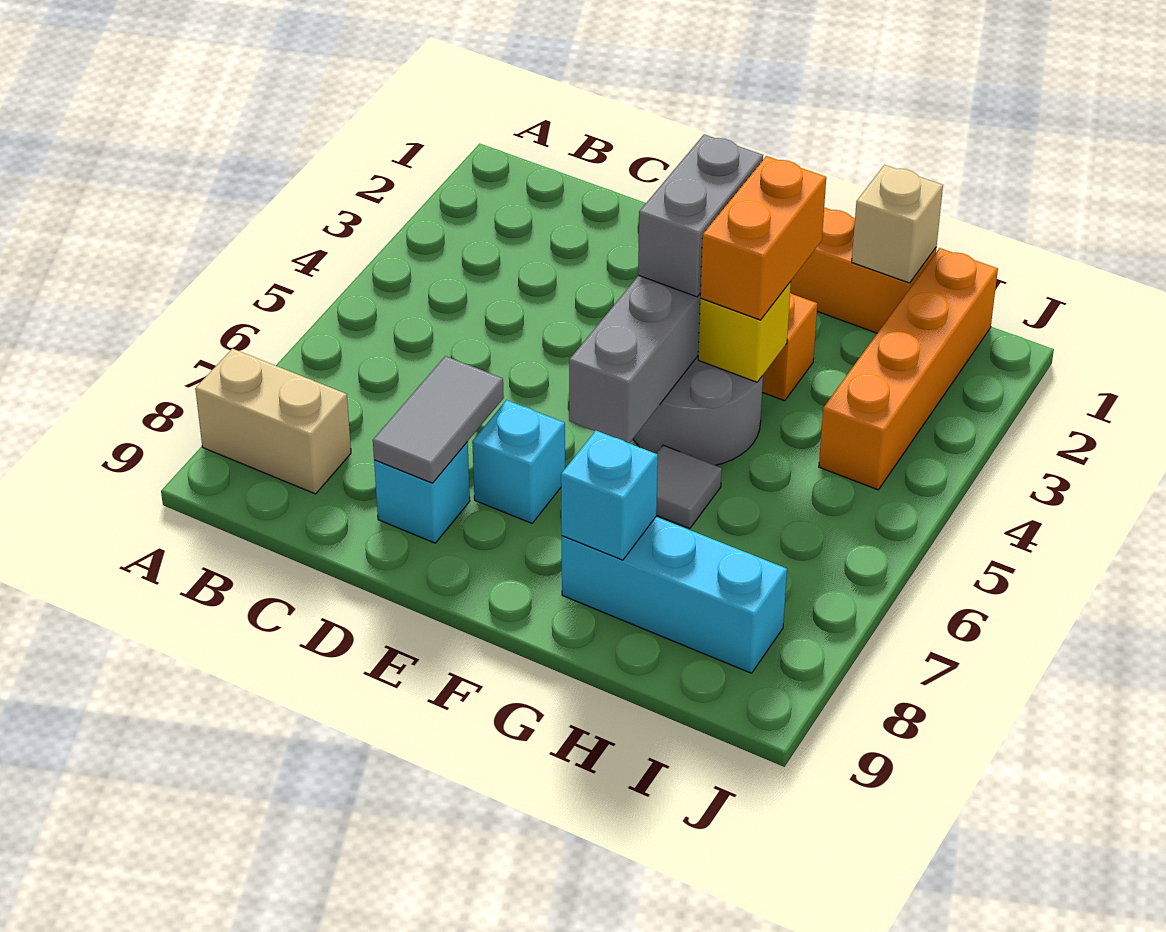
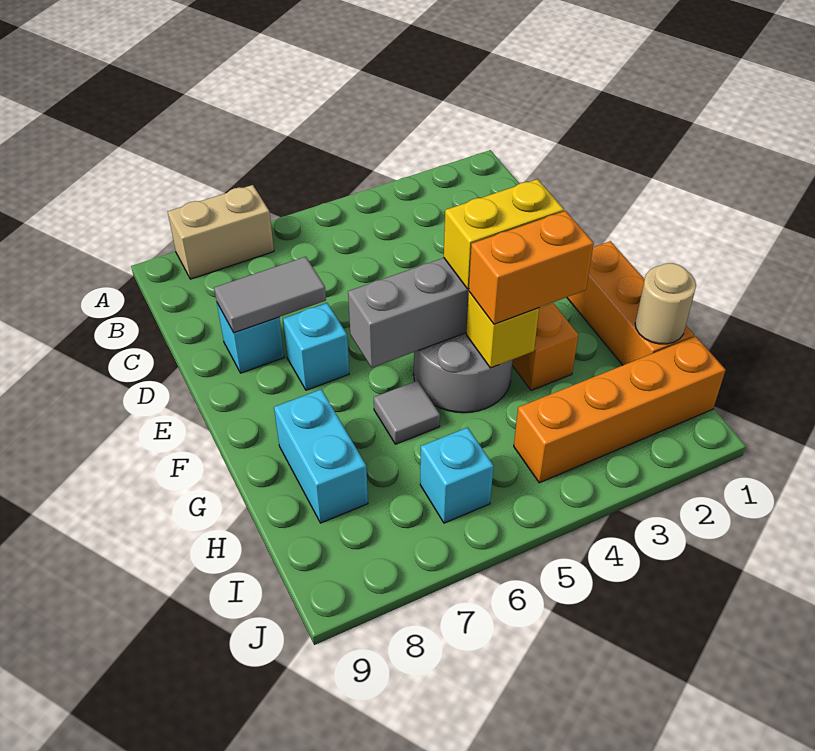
tan 1x2 brick [195,349,351,494] -> tan 1x2 brick turned to [168,185,274,279]
grey 1x2 brick [638,134,763,297] -> yellow 1x2 brick [444,179,564,289]
cyan 1x3 brick [562,517,787,673] -> cyan 1x2 brick [274,389,368,523]
cyan 1x1 brick [561,431,658,560] -> cyan 1x1 brick moved to [420,427,494,523]
tan 1x1 brick [852,165,943,283] -> tan 1x1 round brick [635,263,696,344]

